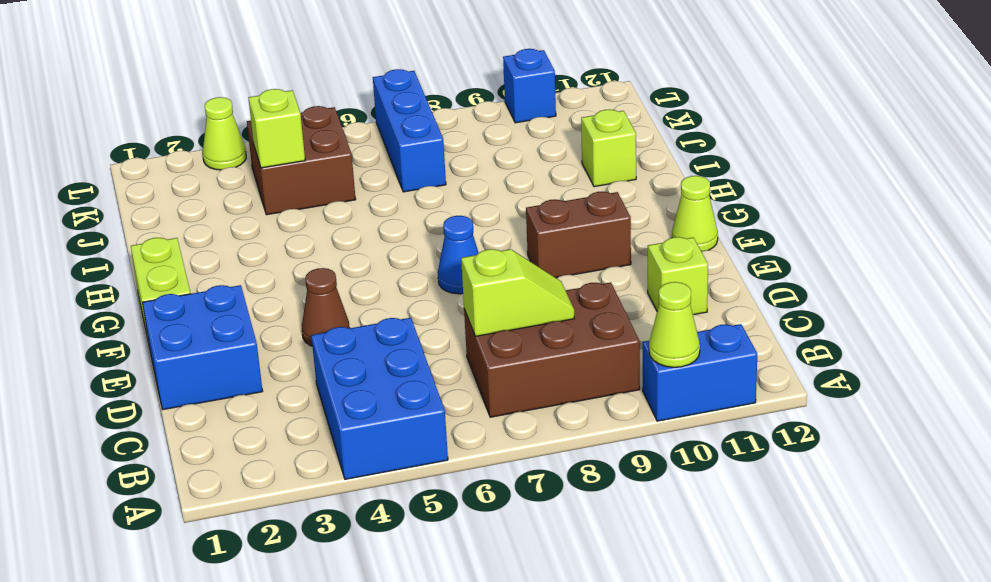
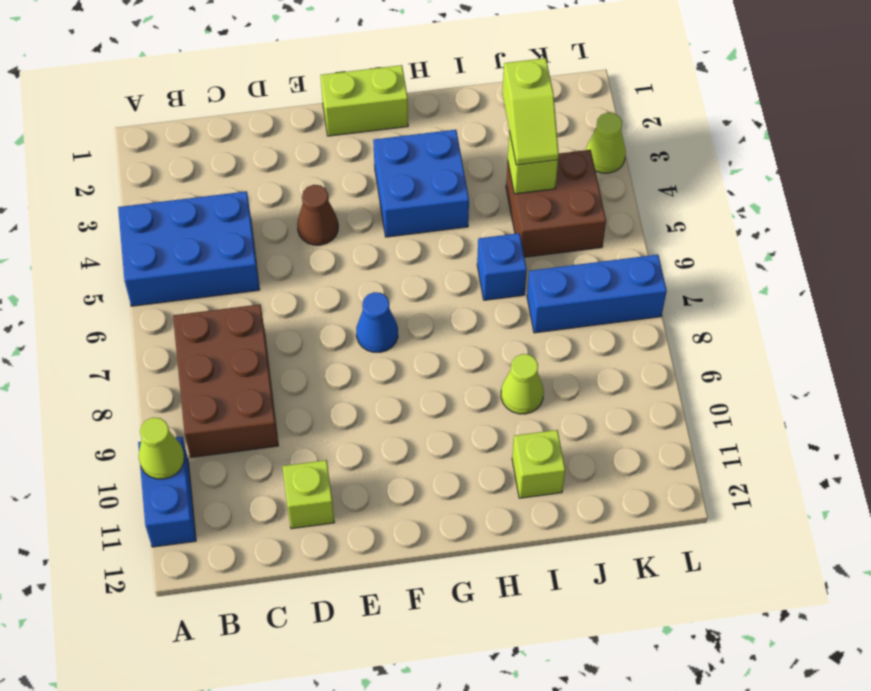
lime 1x2 slope [461,249,574,336] -> lime 1x2 slope moved to [502,58,559,165]
blue 2x2 brick [142,285,263,410] -> blue 2x2 brick moved to [373,130,469,237]
brown 1x2 brick [526,192,631,278] -> none
lime 1x1 cone [672,176,718,252] -> lime 1x1 cone moved to [501,354,544,414]
blue 1x1 brick [503,49,556,123] -> blue 1x1 brick moved to [477,233,527,300]

